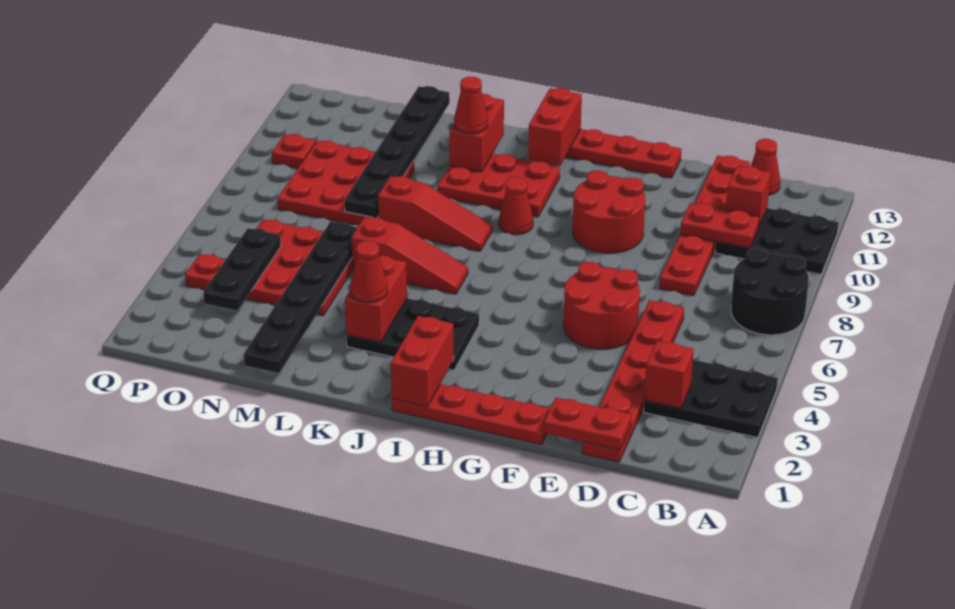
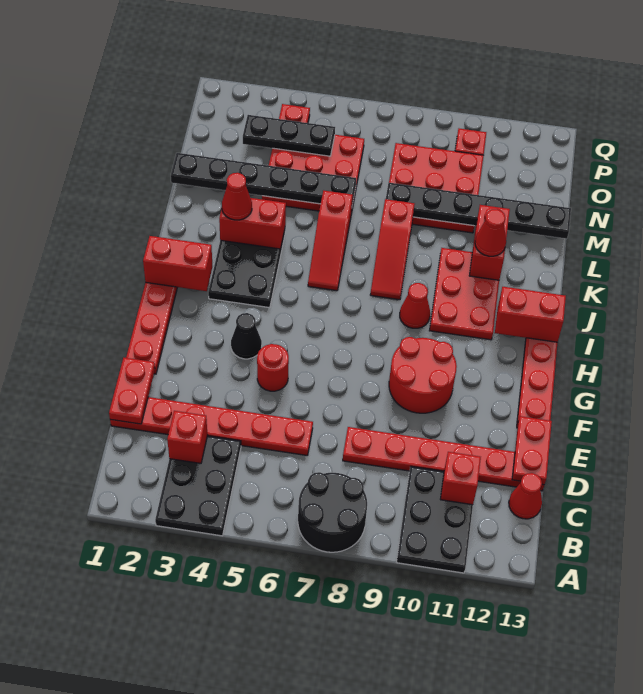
red 1x2 plate [680,203,760,248] -> red 1x2 plate moved to [512,416,552,485]
red 2x2 round brick [564,262,640,349] -> red 1x1 round brick [257,344,289,391]
none -> black 1x1 cone [231,313,262,359]
red 1x2 brick [449,94,504,172] -> red 1x2 brick turned to [469,205,510,280]

